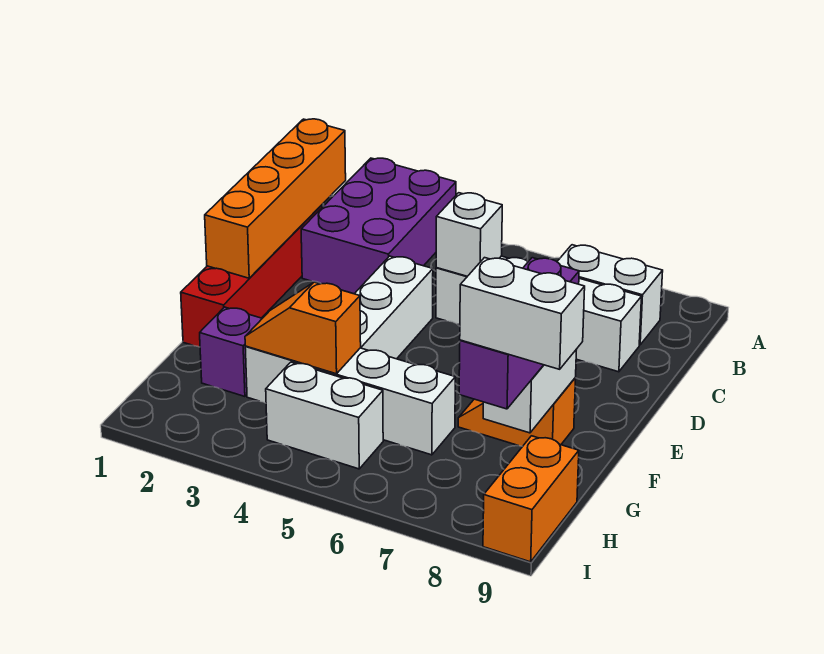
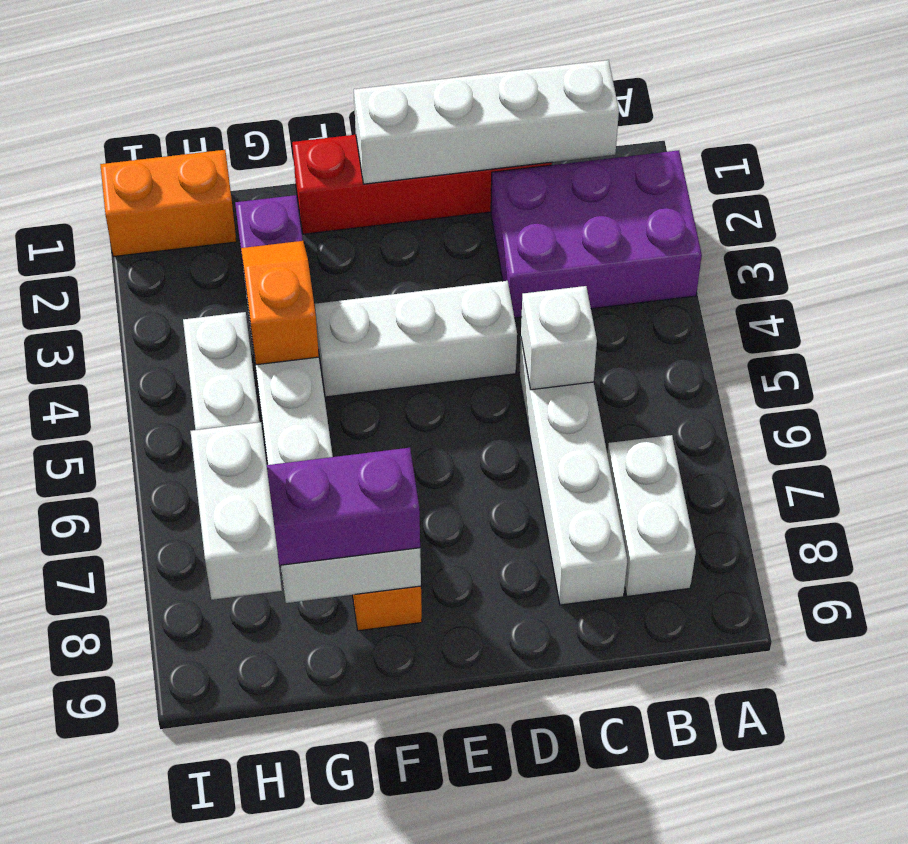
orange 1x4 brick [205,119,346,278] -> white 1x4 brick [354,60,619,184]
orange 1x2 brick [483,436,579,562] -> orange 1x2 brick moved to [100,150,236,257]

